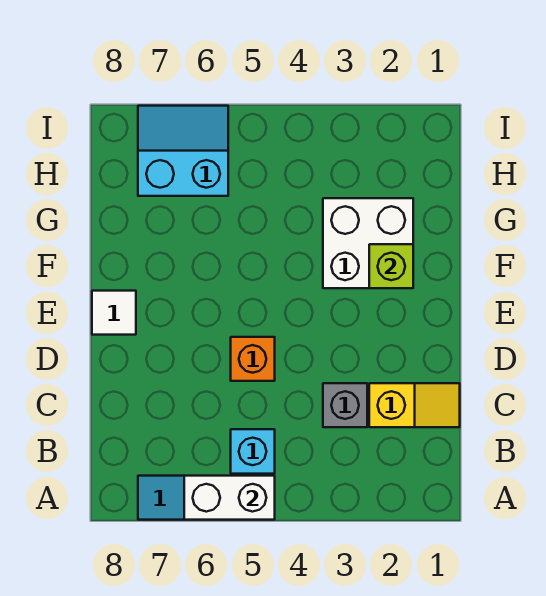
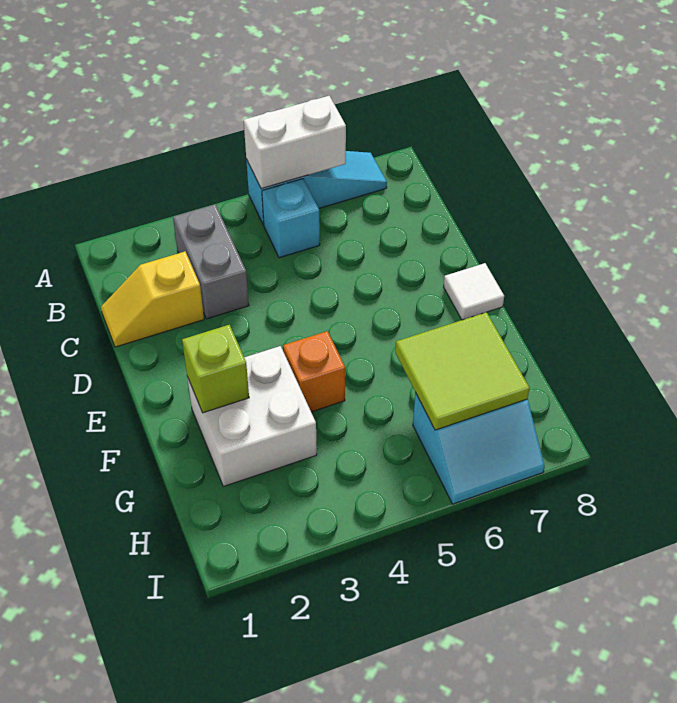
grey 1x1 brick [323,383,367,427] -> grey 1x2 brick [173,204,249,319]
orange 1x1 brick [231,337,275,381] -> orange 1x1 brick moved to [283,331,345,412]
none -> lime 2x2 tile [395,312,529,430]

